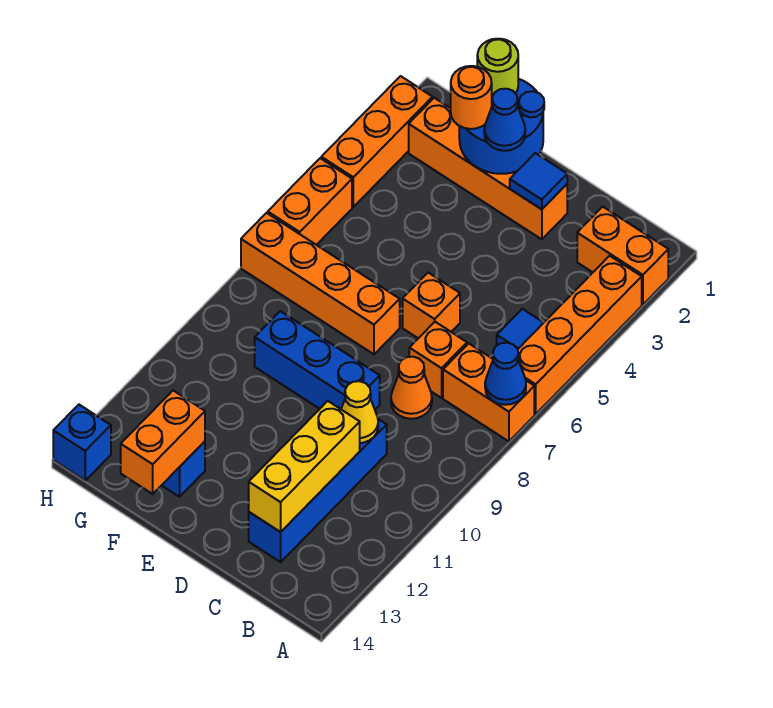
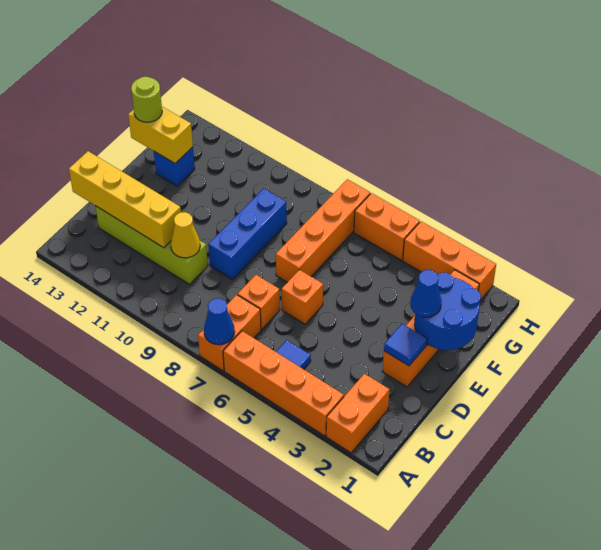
orange 1x1 cone [391,357,432,419] -> none
blue 1x4 brick [249,419,387,562] -> lime 1x4 brick [96,206,208,284]
yellow 1x3 brick [249,401,360,532] -> yellow 1x4 brick [69,151,181,248]
lime 1x1 round brick [477,39,518,97] -> lime 1x1 round brick moved to [131,77,162,122]
orange 1x1 round brick [451,66,492,129] -> none
orange 1x2 brick [121,391,205,494] -> yellow 1x2 brick [128,107,193,163]
blue 1x1 brick [53,405,111,480] -> none

